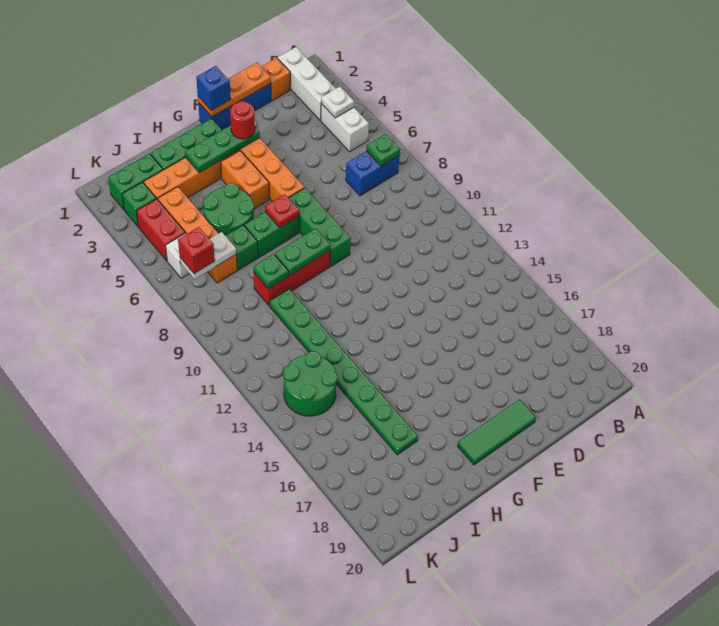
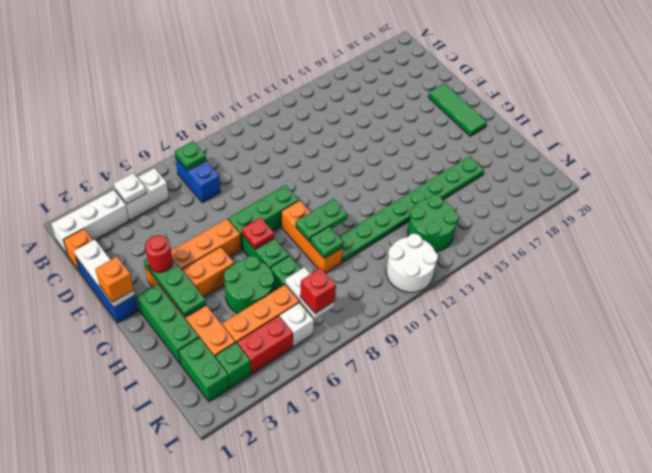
orange 1x3 plate [198,63,271,117] -> white 1x3 plate [74,240,135,307]
blue 1x1 brick [196,66,231,110] -> orange 1x1 brick [95,257,134,302]
red 1x3 brick [253,251,330,305] -> orange 1x3 brick [281,200,343,273]
green 1x2 plate [275,228,330,275] -> green 1x2 plate turned to [296,199,348,242]
none -> white 2x2 round brick [386,234,438,292]

